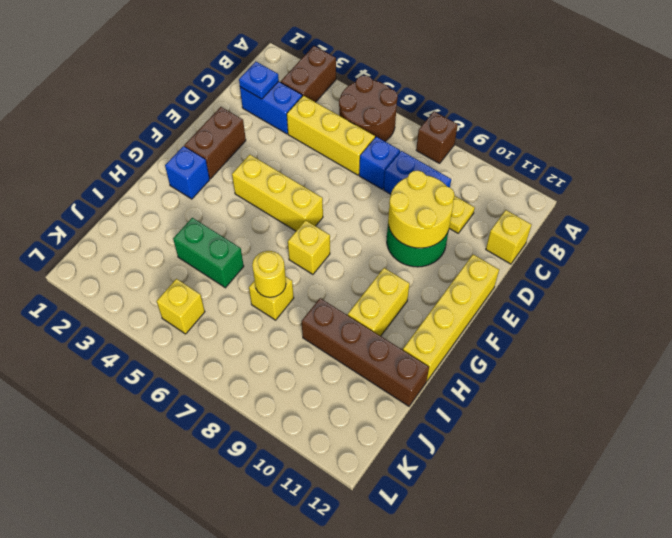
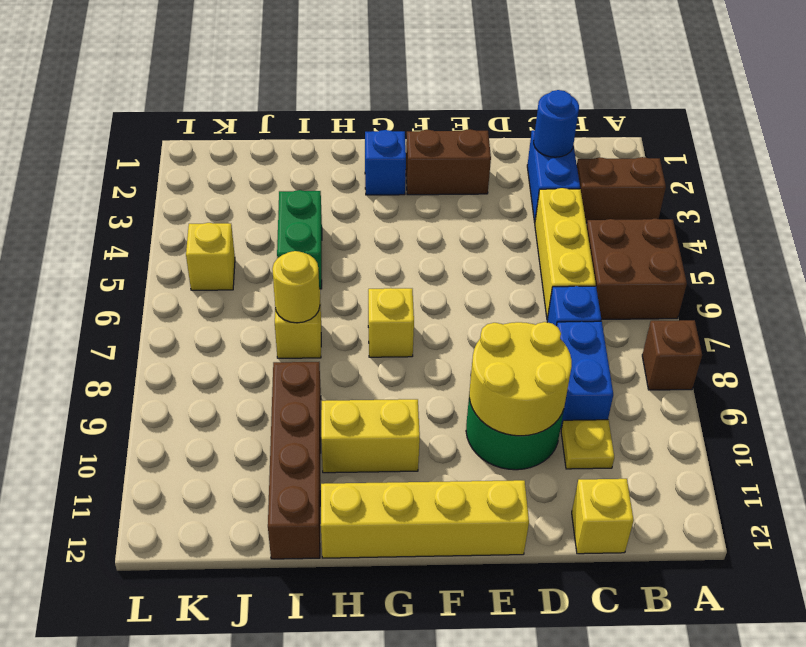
brown 2x2 round brick [339,76,398,141] -> brown 2x2 brick [587,219,687,320]
blue 1x1 plate [239,62,279,99] -> blue 1x1 round brick [534,90,579,157]
yellow 1x3 brick [232,155,323,231] -> none

